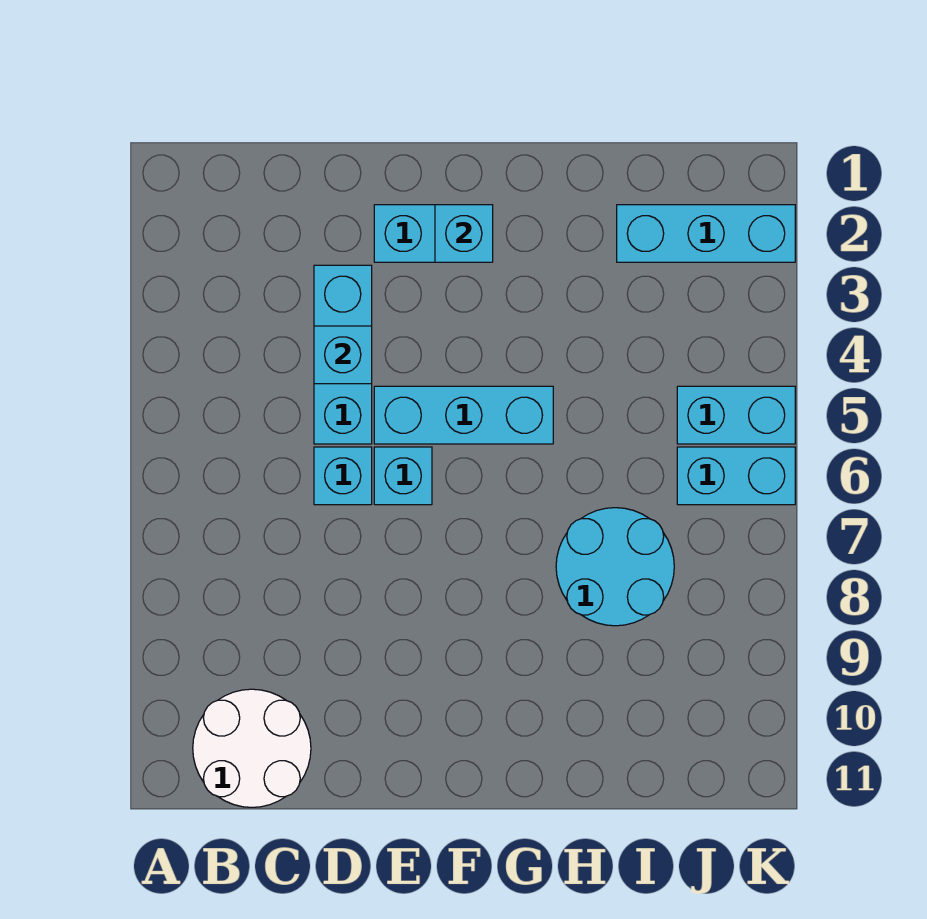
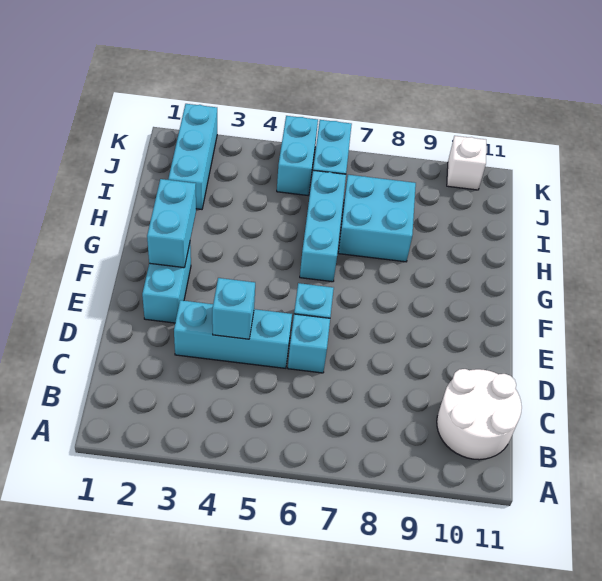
cyan 1x3 brick [374,386,553,444] -> cyan 1x3 brick moved to [300,170,346,282]
cyan 1x1 brick [435,205,493,262] -> cyan 1x2 brick [147,179,196,268]
cyan 2x2 round brick [556,508,674,626] -> cyan 2x2 brick [338,175,416,262]
none -> white 1x1 brick [447,136,486,190]

